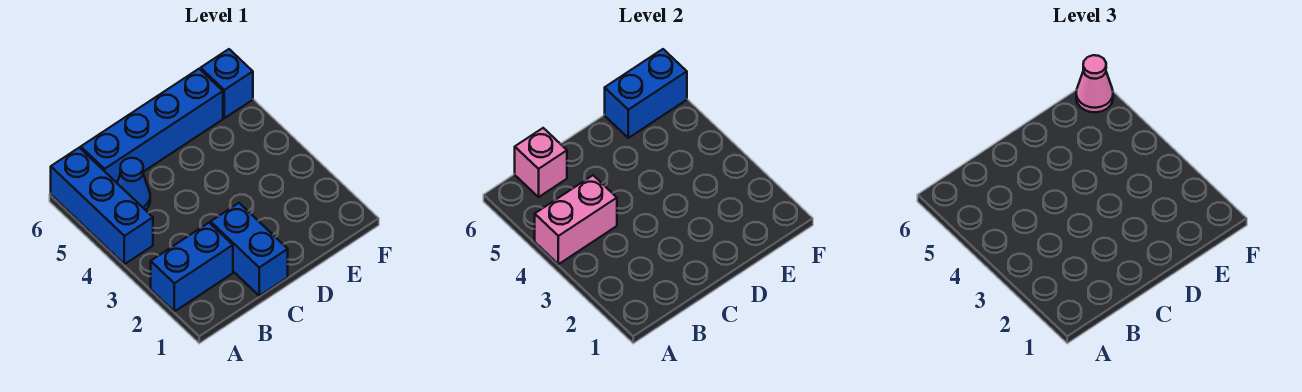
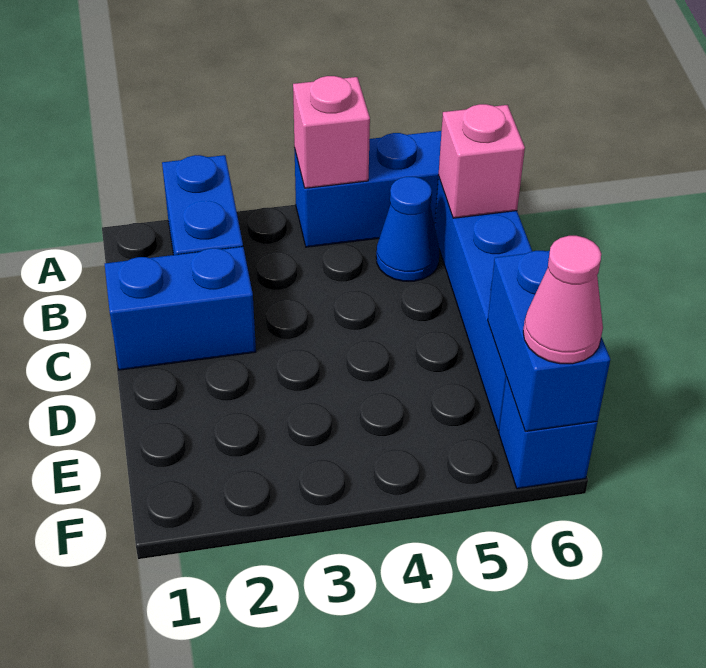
pink 1x2 brick [535,175,617,264] -> pink 1x1 brick [293,76,370,188]

